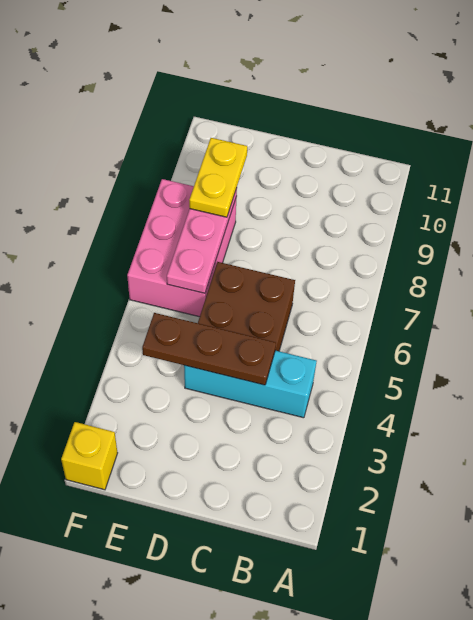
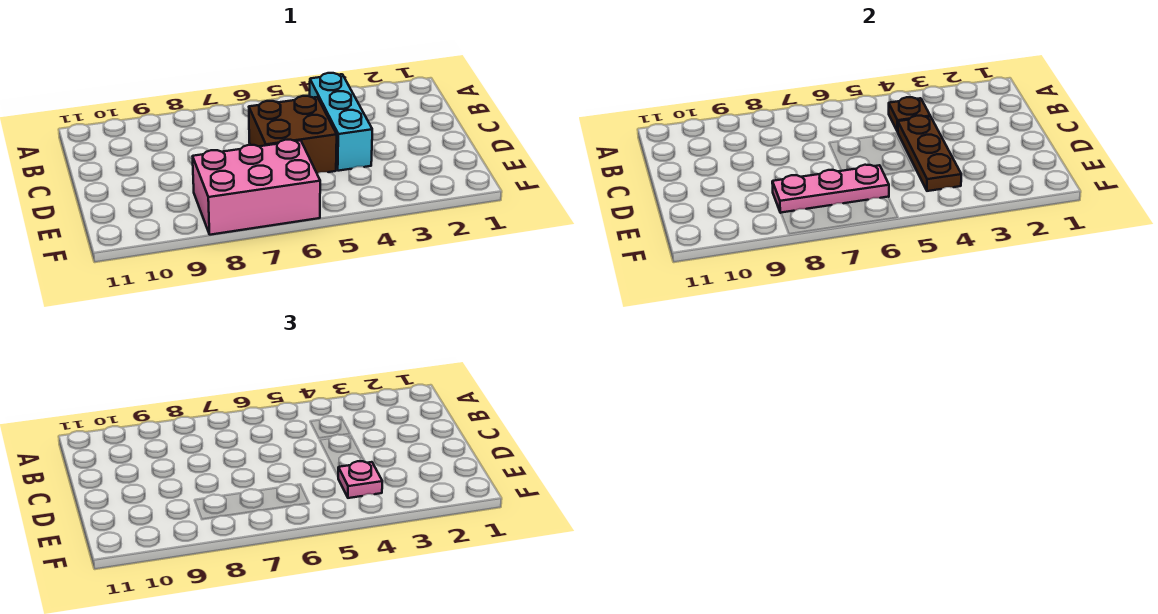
none -> brown 1x1 plate [889,97,930,132]
none -> pink 1x1 plate [338,461,382,498]
yellow 1x2 plate [189,138,247,217] -> none
yellow 1x1 brick [61,422,117,490] -> none

